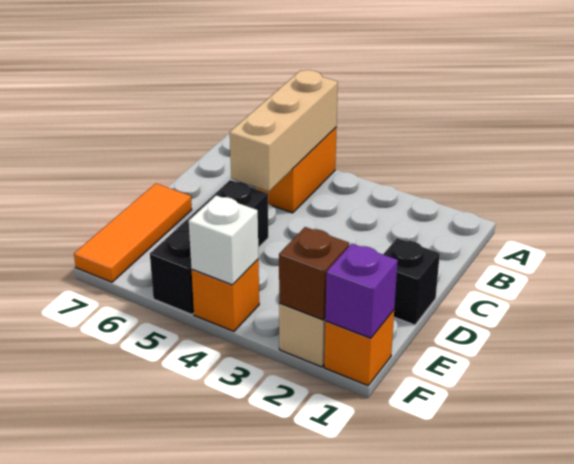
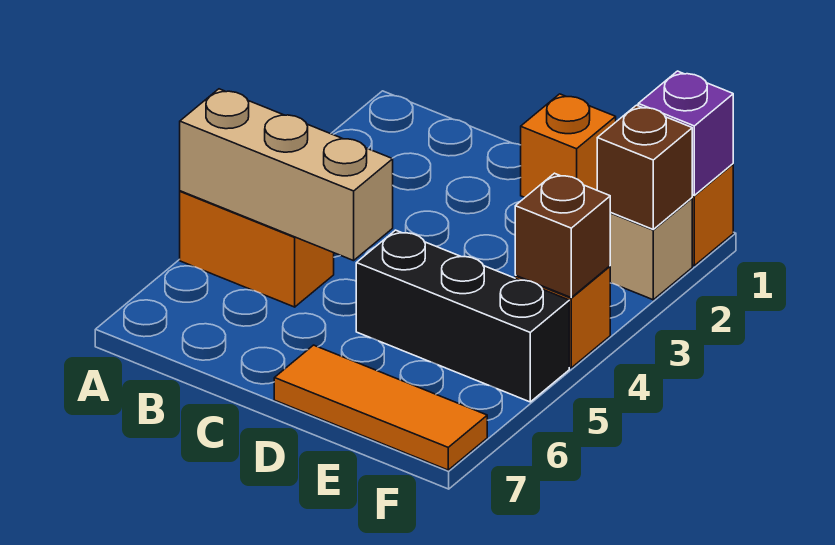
black 1x1 brick [383,238,440,325] -> orange 1x1 brick [521,94,616,197]
white 1x1 brick [189,195,259,285] -> brown 1x1 brick [515,173,610,297]

